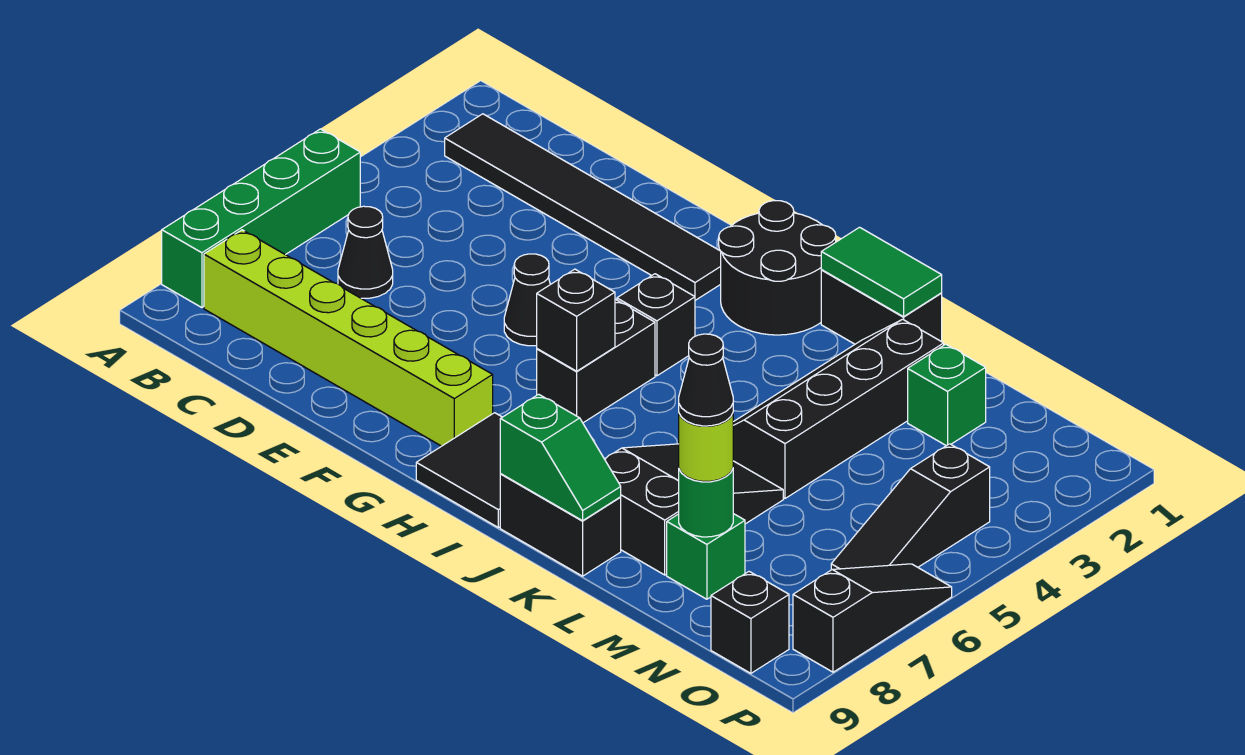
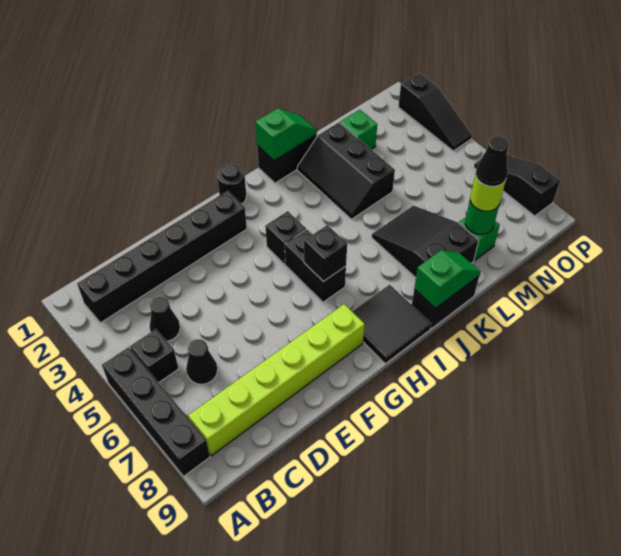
green 1x4 brick [162,129,360,308] -> black 1x4 brick [102,347,210,477]
black 1x6 tile [445,114,721,300] -> black 1x6 brick [77,191,247,323]
black 1x1 cone [504,254,550,346] -> black 1x1 cone moved to [150,297,180,341]
black 2x2 round brick [719,201,836,335] -> black 1x1 round brick [217,164,246,204]
green 1x2 tile [821,227,942,317] -> green 1x2 slope [255,108,317,160]
black 2x4 slope [733,319,944,498] -> black 2x3 slope [297,123,395,219]
black 1x3 slope [831,444,990,570] -> black 1x3 slope moved to [398,73,472,151]
black 1x1 brick [711,572,789,673] -> black 1x1 brick moved to [130,329,179,383]

